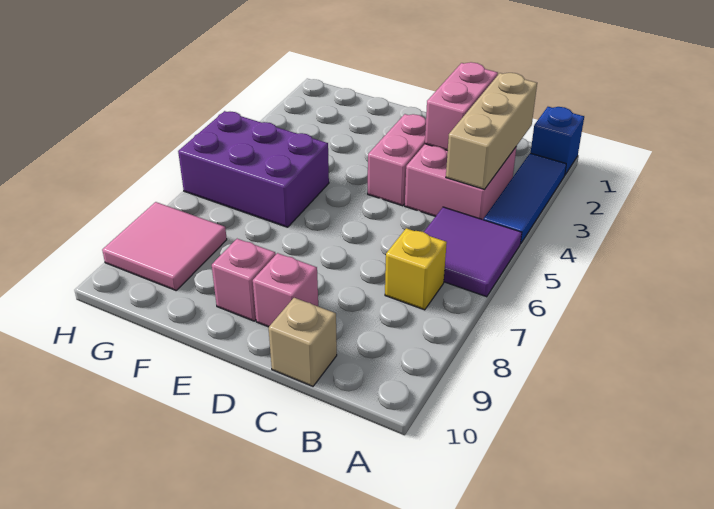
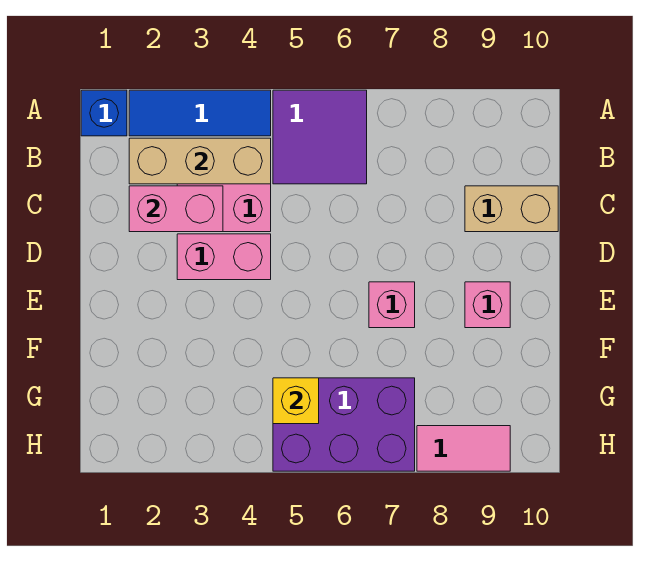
yellow 1x1 brick [385,228,447,310] -> yellow 1x1 brick moved to [273,378,319,424]
tan 1x1 brick [268,298,337,386] -> tan 1x2 brick [465,186,558,232]
pink 1x1 brick [253,253,318,327] -> pink 1x1 brick moved to [369,282,415,328]
purple 2x3 brick [178,111,329,227] -> purple 2x3 brick turned to [273,378,415,471]
pink 2x2 tile [102,202,227,290] -> pink 1x2 tile [417,426,510,471]

